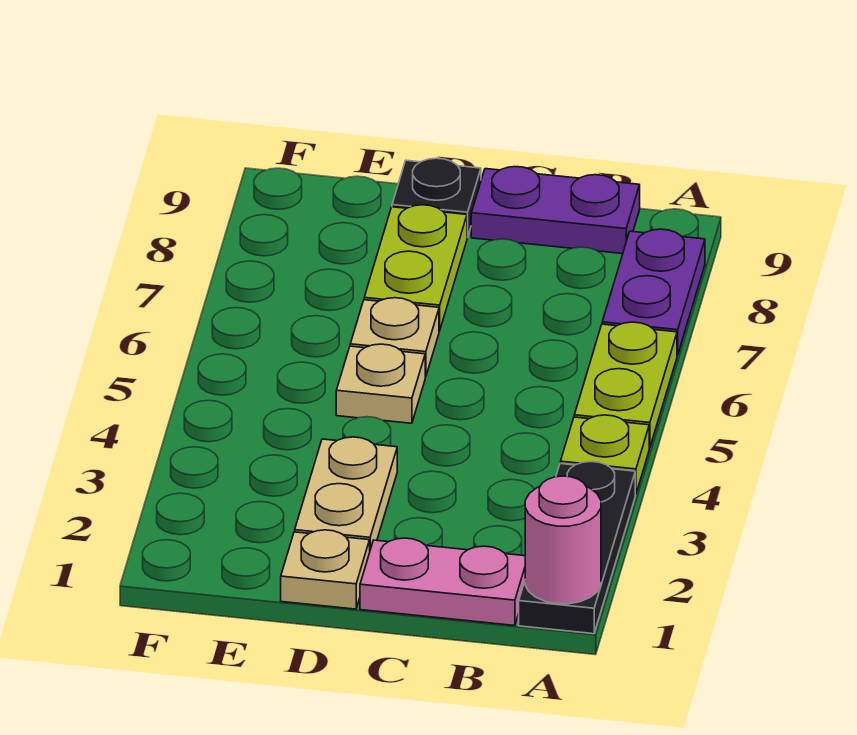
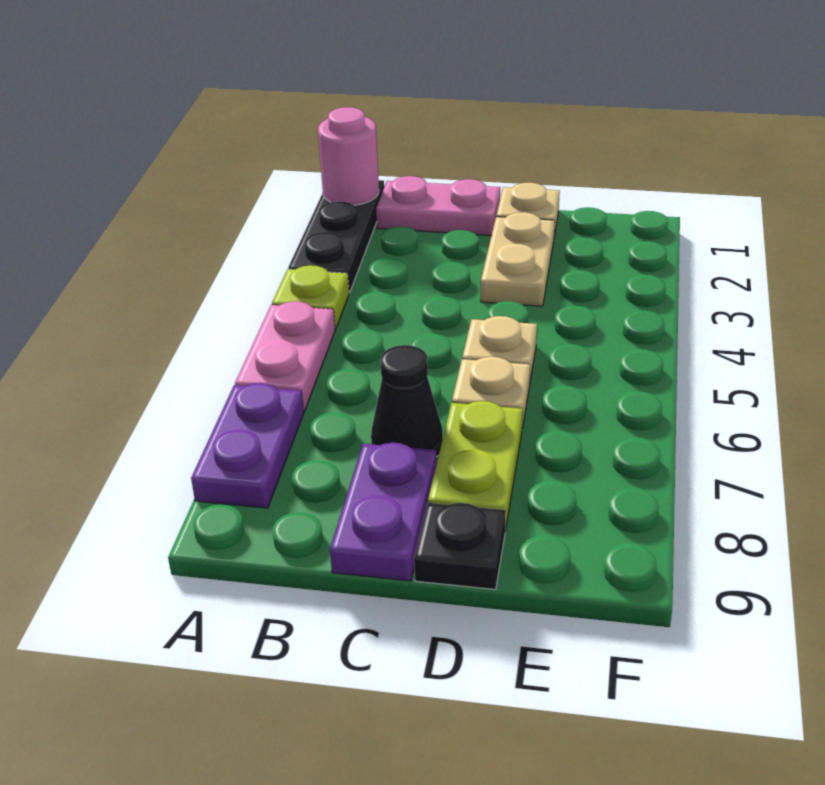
lime 1x2 plate [574,322,677,448] -> pink 1x2 plate [235,301,335,411]
purple 1x2 plate [471,167,640,254] -> purple 1x2 plate turned to [330,443,437,581]
none -> black 1x1 cone [371,345,443,457]

